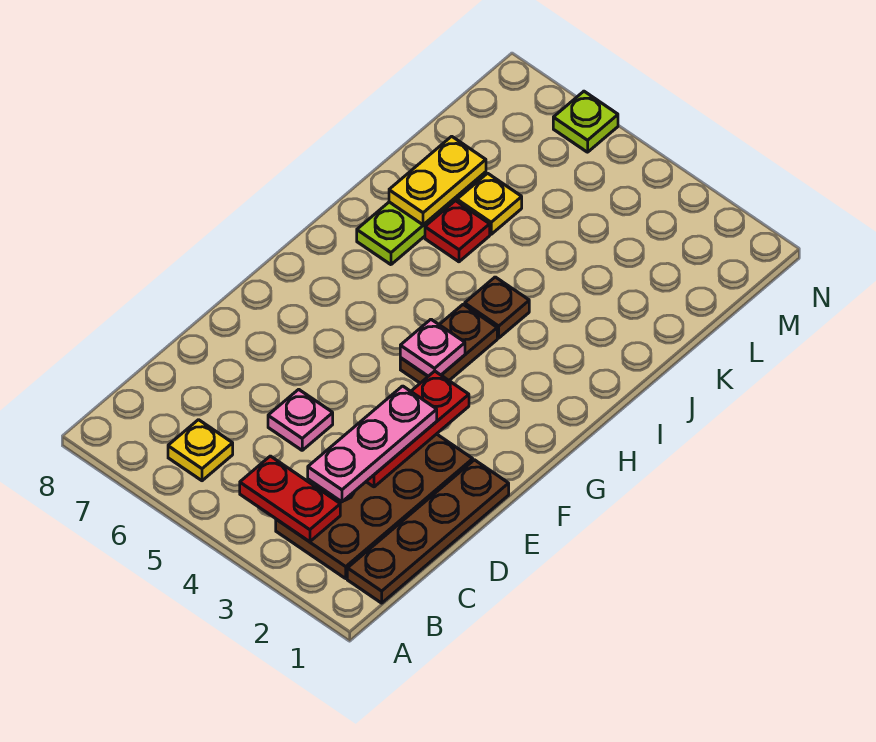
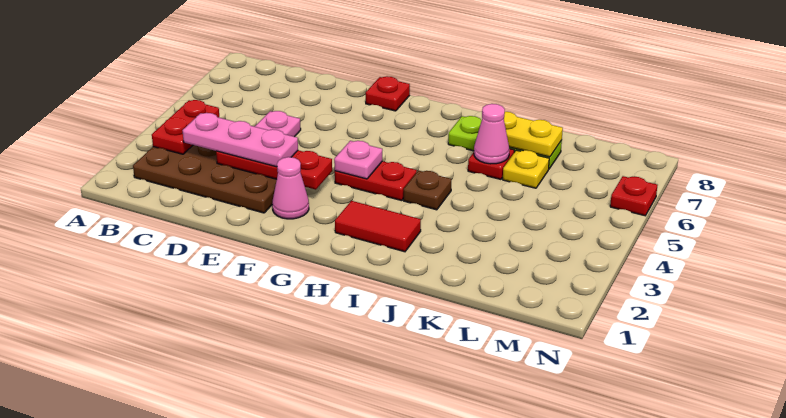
brown 1x4 plate [347,460,509,603] -> none
yellow 1x1 plate [168,420,233,481] -> none
none -> pink 1x1 cone [272,157,309,219]
none -> red 1x1 plate [366,76,410,111]
brown 1x2 plate [400,305,497,383] -> red 1x2 plate [335,161,417,201]
none -> red 1x2 tile [335,201,421,252]
none -> pink 1x1 cone [474,104,509,164]
lime 1x1 plate [553,91,618,152] -> red 1x1 plate [610,176,658,216]

